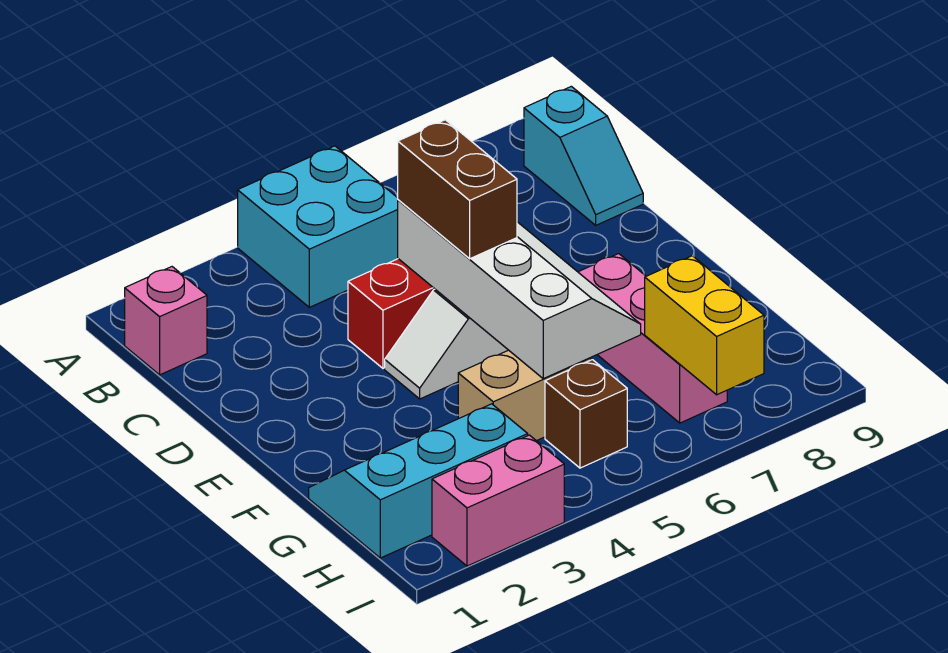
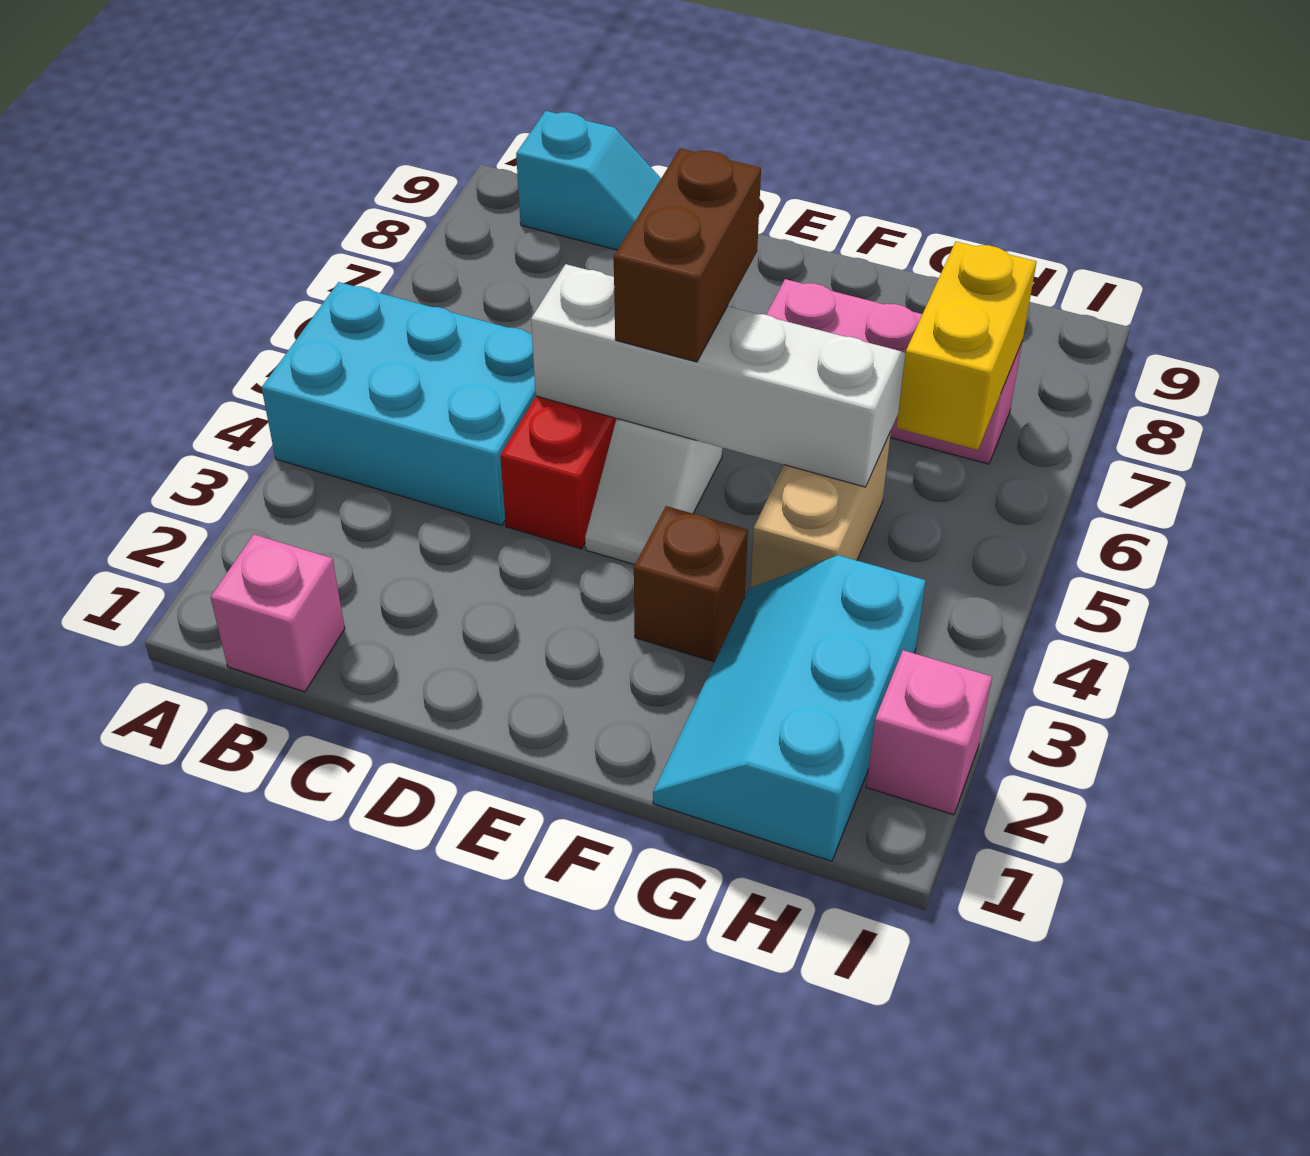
cyan 2x2 brick [238,146,398,307] -> cyan 2x3 brick [262,282,536,525]
brown 1x2 brick [398,120,517,259] -> brown 1x2 brick turned to [614,148,761,362]
brown 1x1 brick [545,360,627,468] -> brown 1x1 brick moved to [634,506,748,662]
yellow 1x2 brick [645,256,764,395] -> yellow 1x2 brick turned to [897,242,1037,450]
pink 1x2 brick [432,435,564,566] -> pink 1x1 brick [866,650,992,815]

